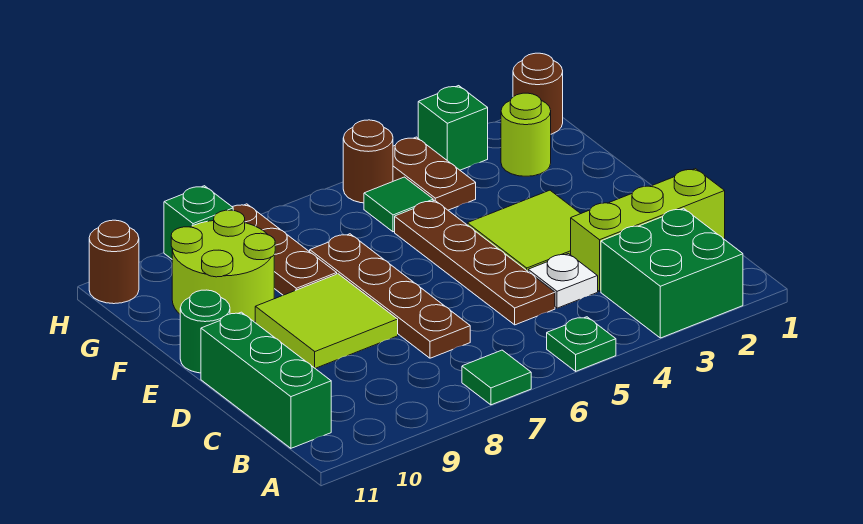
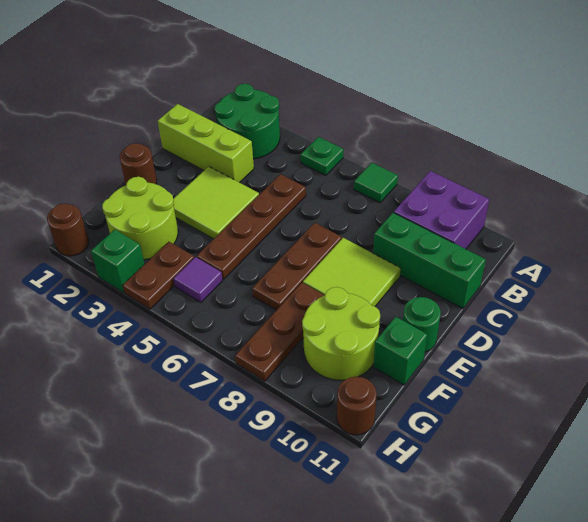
green 2x2 brick [601,208,743,338] -> green 2x2 round brick [215,84,280,159]
none -> purple 2x2 brick [394,171,489,249]
green 1x3 brick [201,312,331,448] -> green 1x3 brick turned to [373,213,486,309]
white 1x1 plate [528,254,598,308] -> none
brown 1x4 plate [310,234,470,358] -> brown 1x3 plate [252,223,342,310]
lime 1x1 round brick [501,93,551,176] -> lime 2x2 round brick [102,177,178,260]
green 1x1 tile [364,177,433,232] -> purple 1x1 tile [174,257,223,302]
brown 1x1 round brick [343,120,393,203] -> brown 1x1 round brick moved to [120,143,157,184]
green 1x1 brick [164,186,233,259] -> green 1x1 brick moved to [373,317,427,385]

